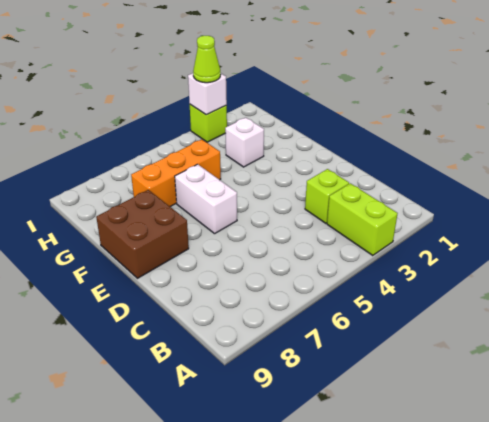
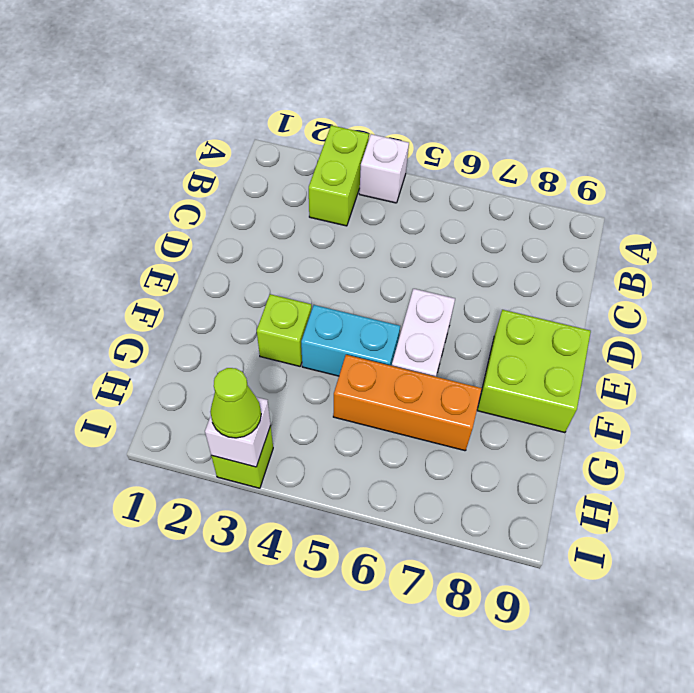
lime 1x1 brick [305,169,349,223] -> lime 1x1 brick moved to [257,294,312,366]
brown 2x2 brick [96,190,189,278] -> lime 2x2 brick [477,310,591,433]
none -> cyan 1x2 brick [301,305,400,376]
white 1x1 brick [225,118,264,167] -> white 1x1 brick moved to [359,134,409,203]

